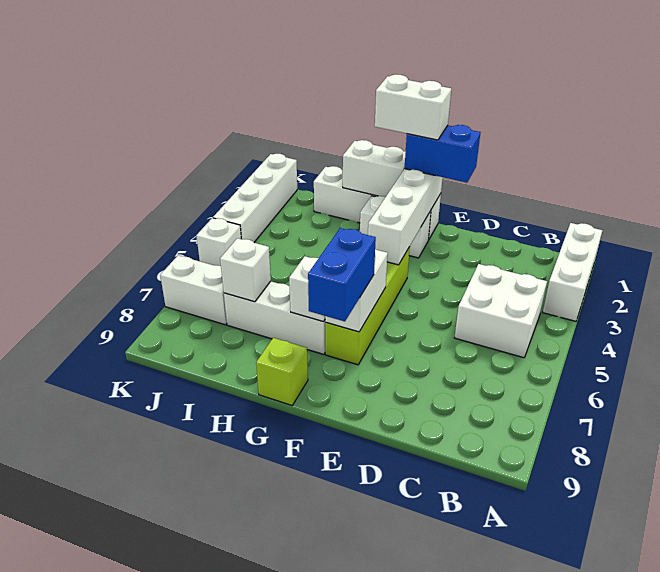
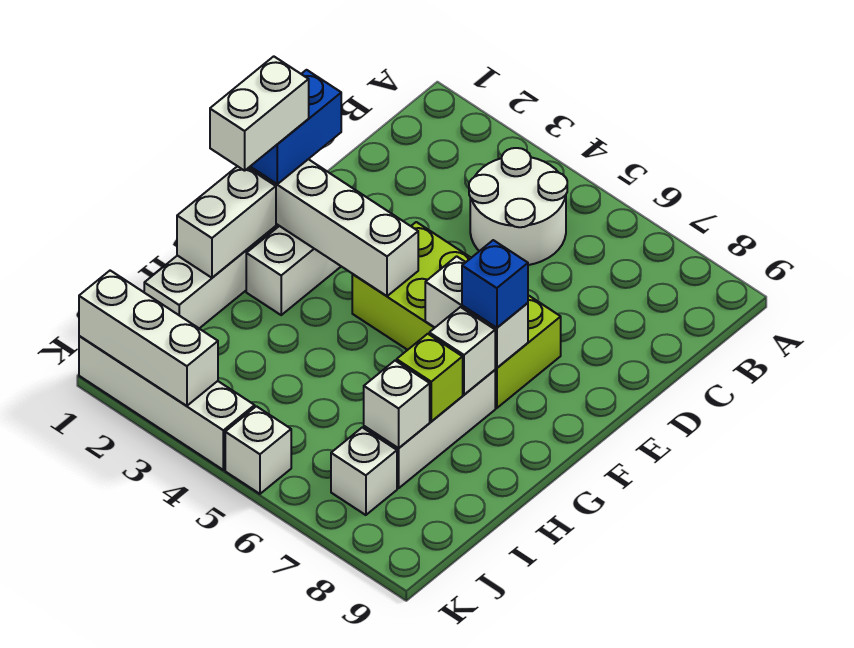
white 1x3 brick [543,223,603,321] -> white 1x3 brick moved to [79,271,218,406]
white 2x2 brick [454,264,547,358] -> white 2x2 round brick [469,148,567,265]
lime 1x4 brick [325,247,410,365] -> lime 2x4 brick [352,222,561,408]
blue 1x2 brick [308,228,376,321] -> blue 1x1 brick [462,240,528,328]
lime 1x1 brick [256,338,308,405] -> lime 1x1 brick moved to [397,334,463,422]
white 1x2 brick [160,255,227,325] -> white 1x1 brick [331,427,397,515]

